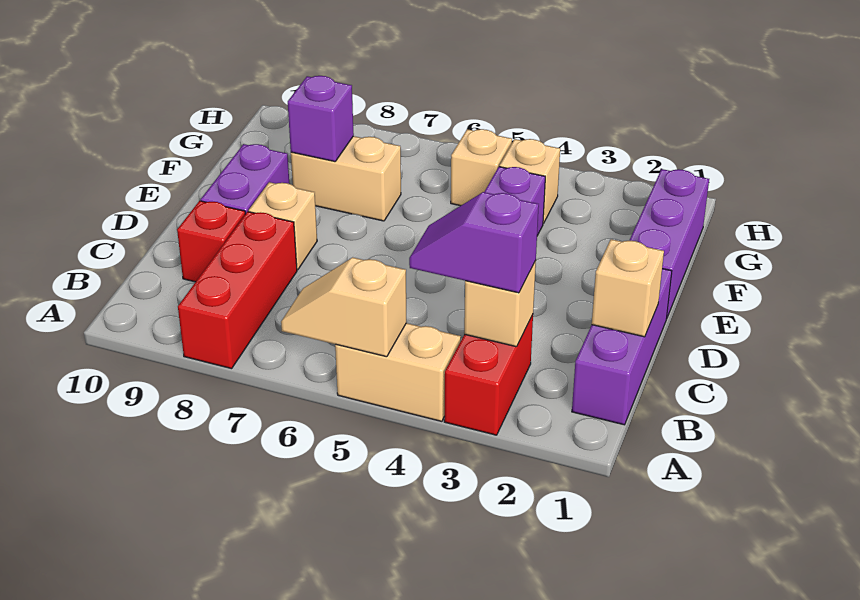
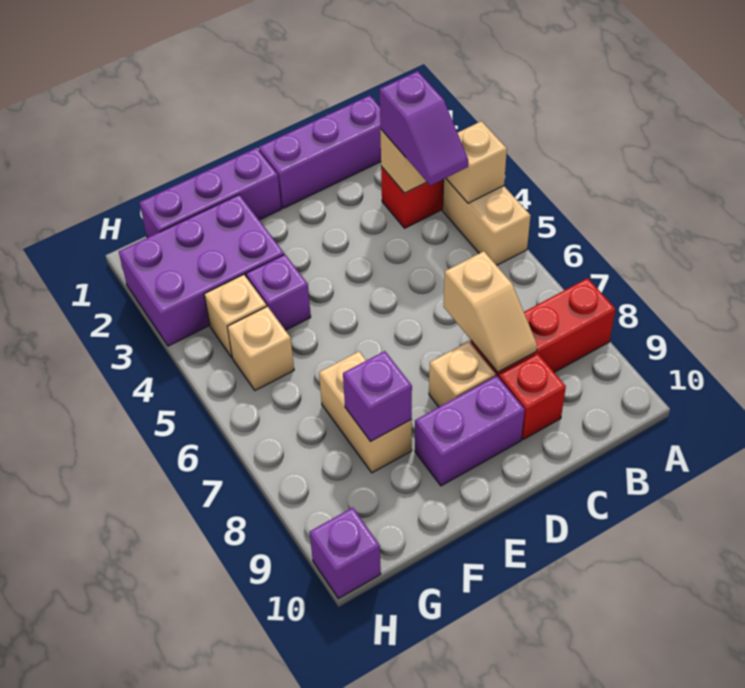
tan 1x2 slope [281,257,406,357] -> tan 1x2 slope moved to [444,251,537,372]
tan 1x1 brick [592,239,664,337] -> tan 1x1 brick moved to [446,121,507,203]
none -> purple 2x3 brick [119,195,284,346]
none -> purple 1x1 brick [310,508,381,599]

